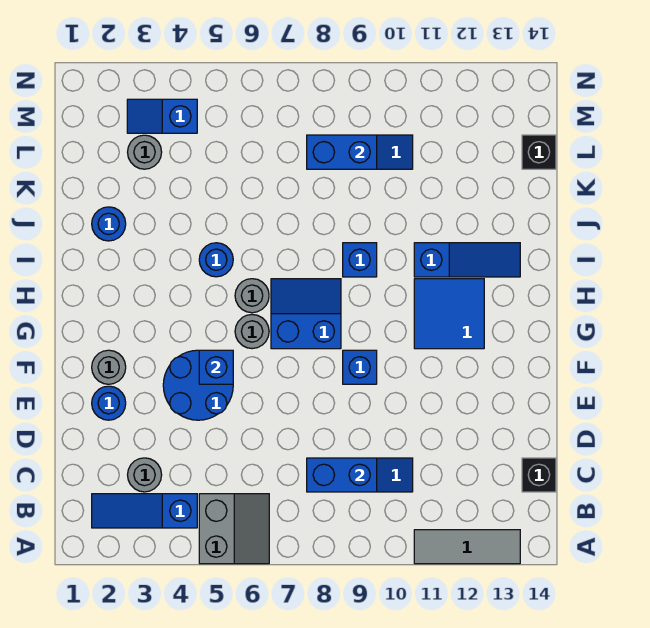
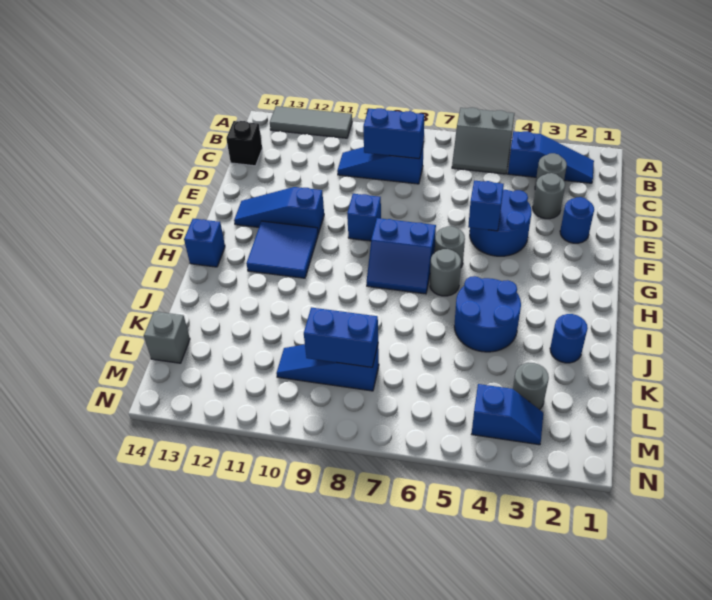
grey 2x2 slope [199,494,269,564] -> grey 2x2 slope turned to [452,107,514,174]
grey 1x1 round brick [92,350,126,384] -> grey 1x1 round brick moved to [533,173,565,219]
blue 1x1 round brick [199,243,233,277] -> blue 2x2 round brick [454,276,521,352]
blue 1x1 brick [343,243,377,277] -> blue 1x1 brick moved to [184,219,225,267]
blue 1x3 slope [414,243,520,277] -> blue 1x3 slope moved to [234,187,324,234]
black 1x1 brick [522,135,556,169] -> grey 1x1 brick [144,311,190,363]

